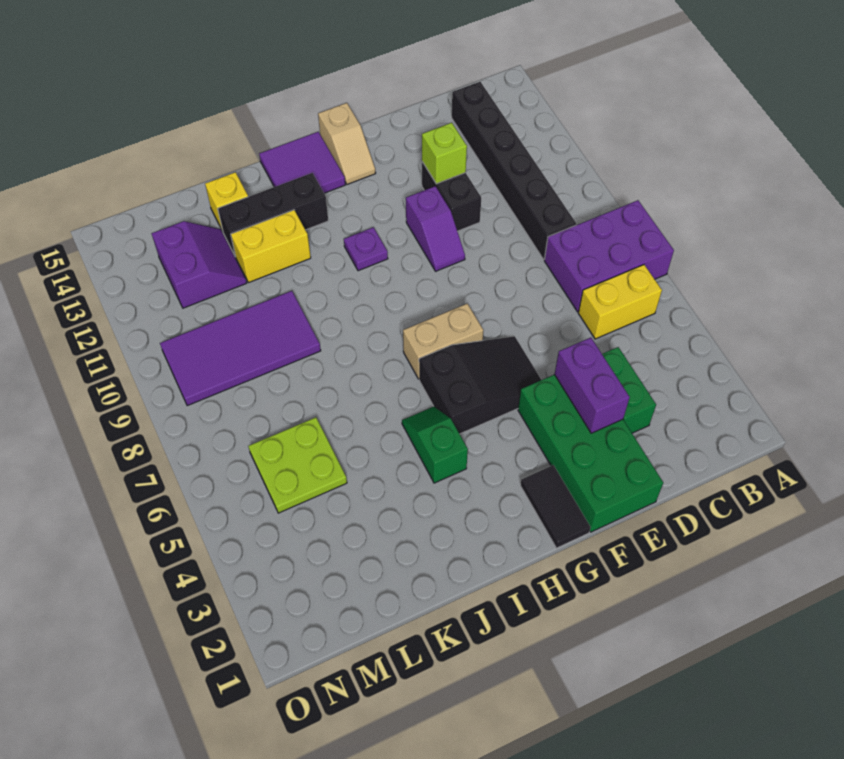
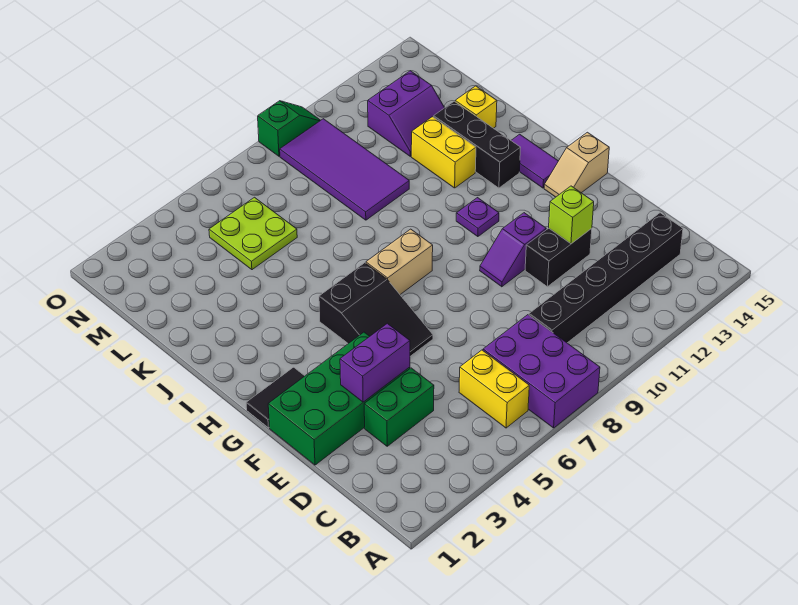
tan 1x2 brick [403,304,483,379] -> tan 1x2 brick turned to [366,229,433,294]
purple 2x2 tile [259,132,345,193] -> purple 1x2 tile [511,134,558,188]
green 1x2 slope [402,406,468,483] -> green 1x2 slope moved to [258,101,321,156]

